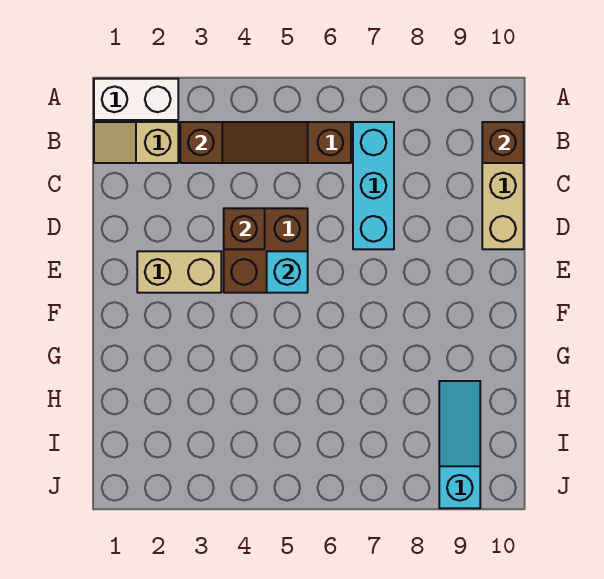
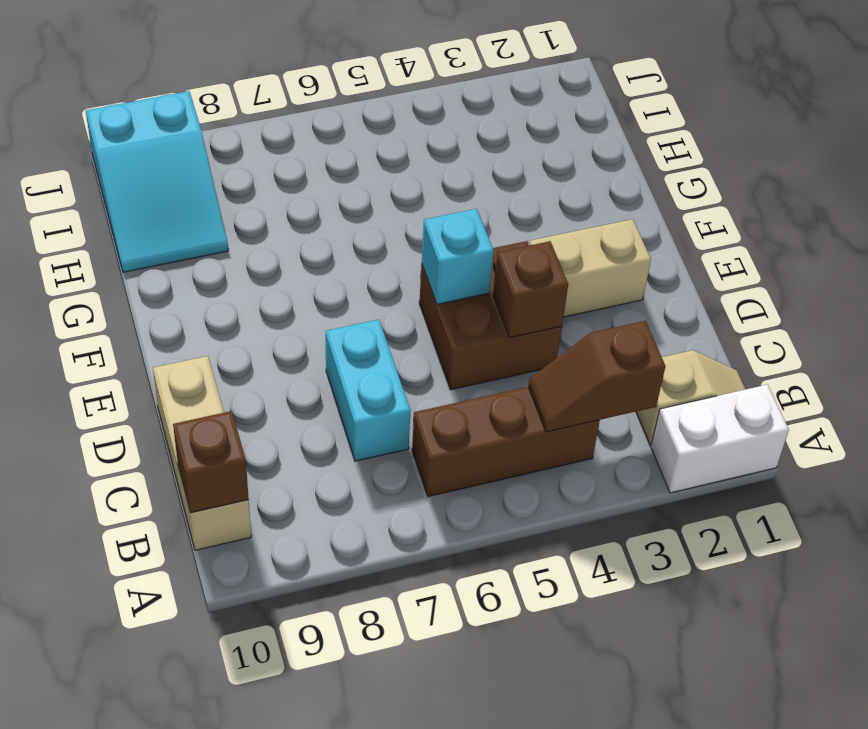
brown 1x3 slope [180,122,308,163] -> brown 1x2 slope [528,321,665,432]
cyan 1x3 brick [353,122,394,249] -> cyan 1x2 brick [326,320,410,461]
cyan 1x3 slope [439,381,480,508] -> cyan 2x3 slope [86,91,228,272]

